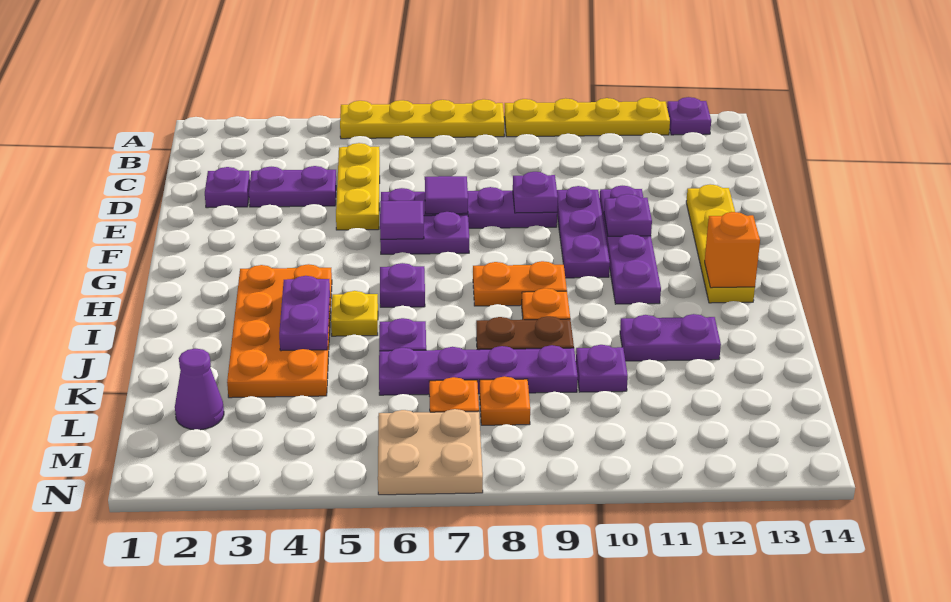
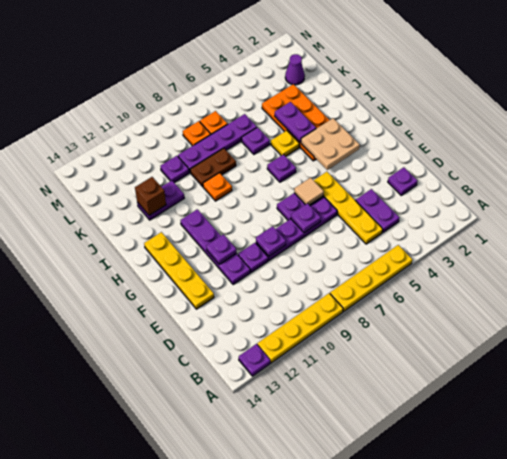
yellow 1x3 plate [336,143,380,230] -> yellow 1x4 plate [314,172,383,244]
purple 1x2 plate [249,166,336,207] -> purple 1x2 plate turned to [355,189,399,232]
purple 1x1 tile [425,176,468,214] -> purple 1x1 plate [291,203,321,233]
purple 1x3 plate [557,186,610,278] -> purple 1x1 plate [238,243,268,272]
purple 1x1 tile [380,201,424,239] -> tan 1x1 tile [294,178,324,205]
orange 1x2 plate [473,261,567,306] -> none
orange 1x1 brick [705,212,760,288] -> none
none -> brown 1x1 brick [135,177,166,215]
tan 2x2 plate [378,409,483,495] -> tan 2x2 plate moved to [301,118,360,170]

